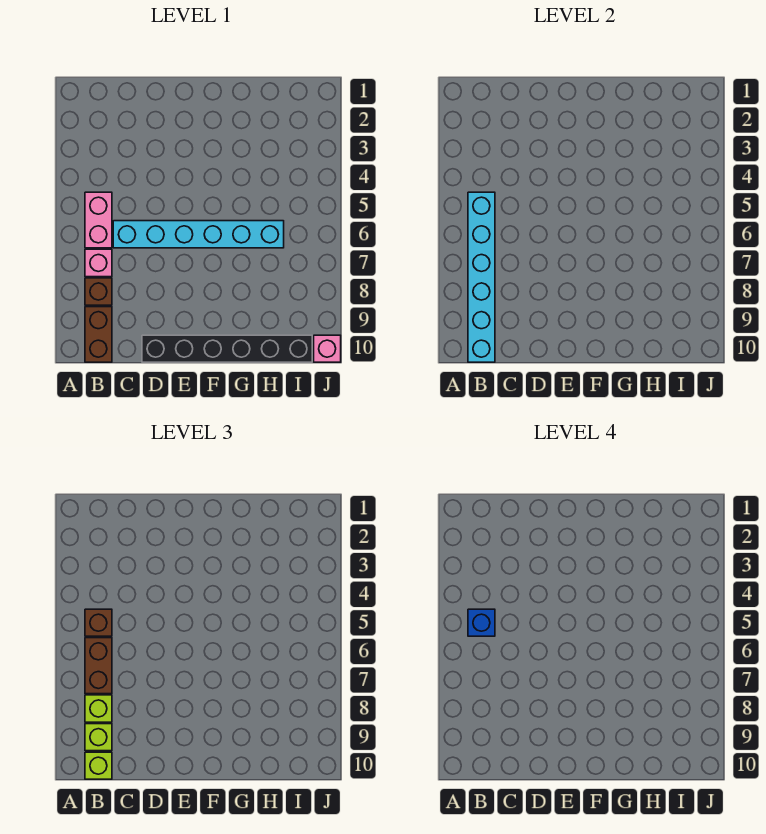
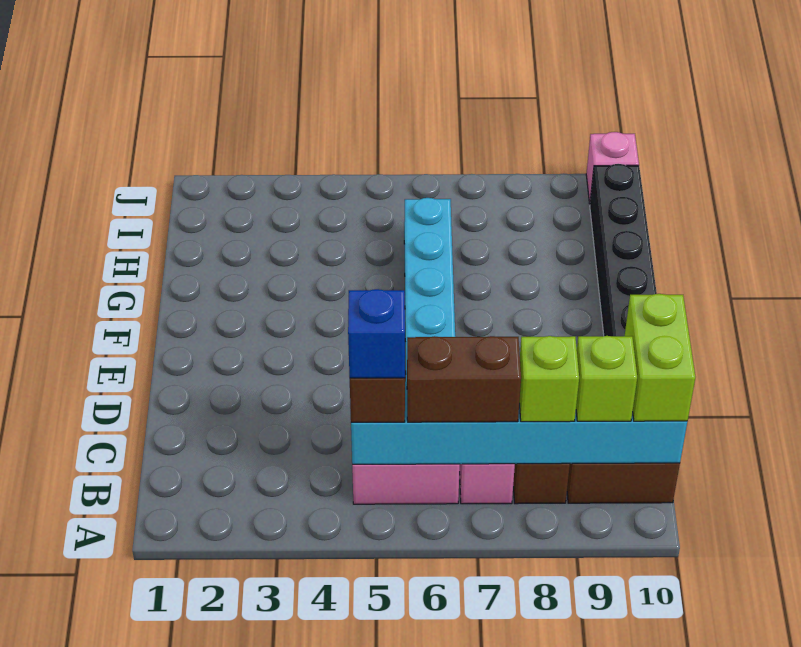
lime 1x1 brick [85,752,112,779] -> lime 1x2 brick [625,294,695,421]

